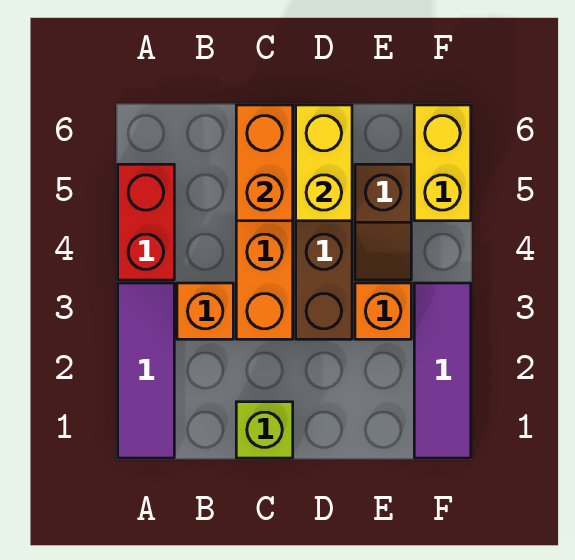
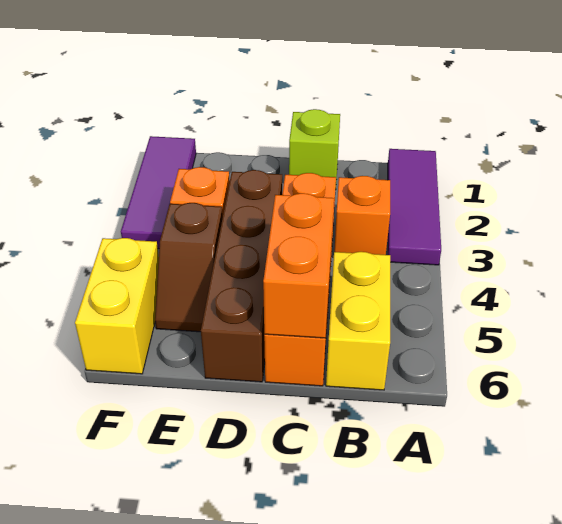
red 1x2 brick [118,164,174,280] -> none
yellow 1x2 brick [296,105,352,221] -> yellow 1x2 brick moved to [326,252,390,390]
brown 1x2 slope [355,164,411,280] -> brown 1x2 slope turned to [155,203,223,332]

